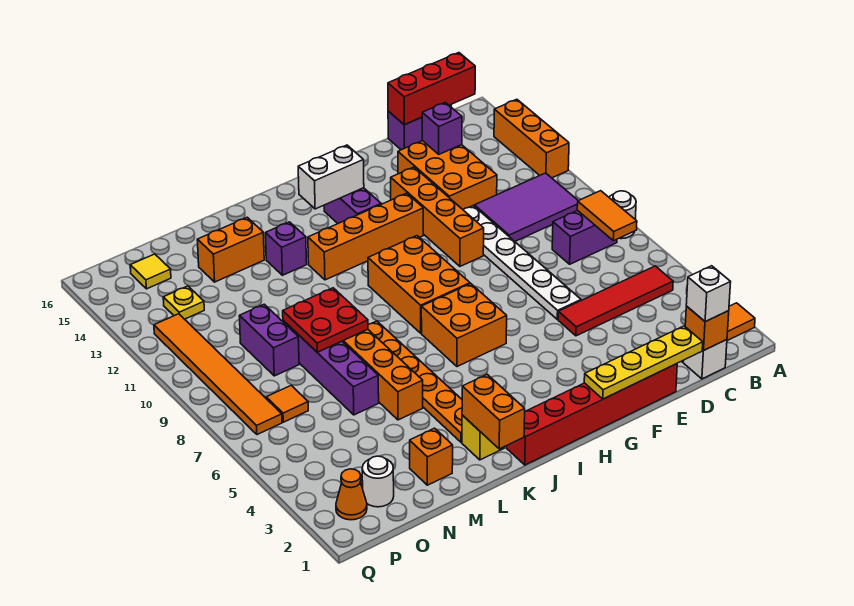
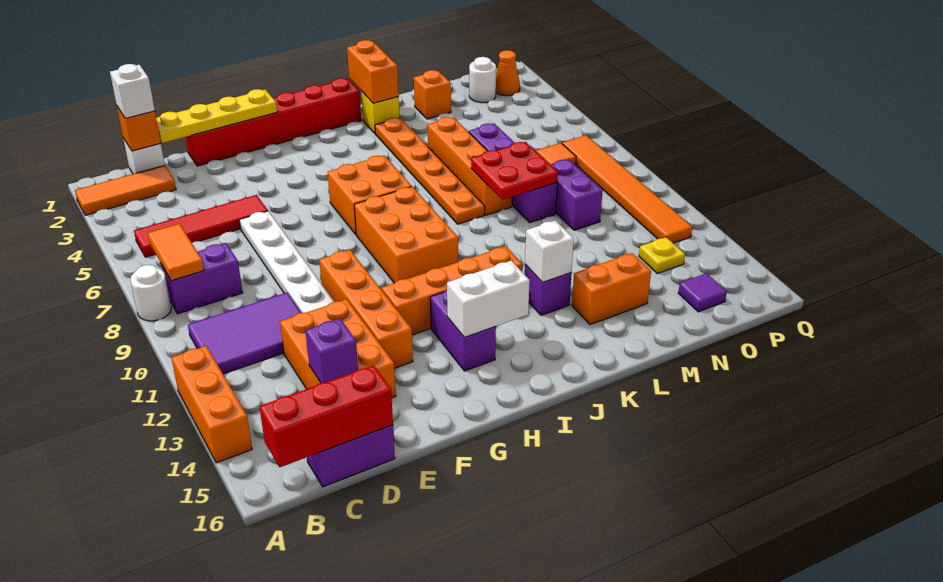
none -> white 1x1 brick [525,220,574,282]
yellow 1x1 tile [130,254,171,289] -> purple 1x1 tile [678,273,727,312]

